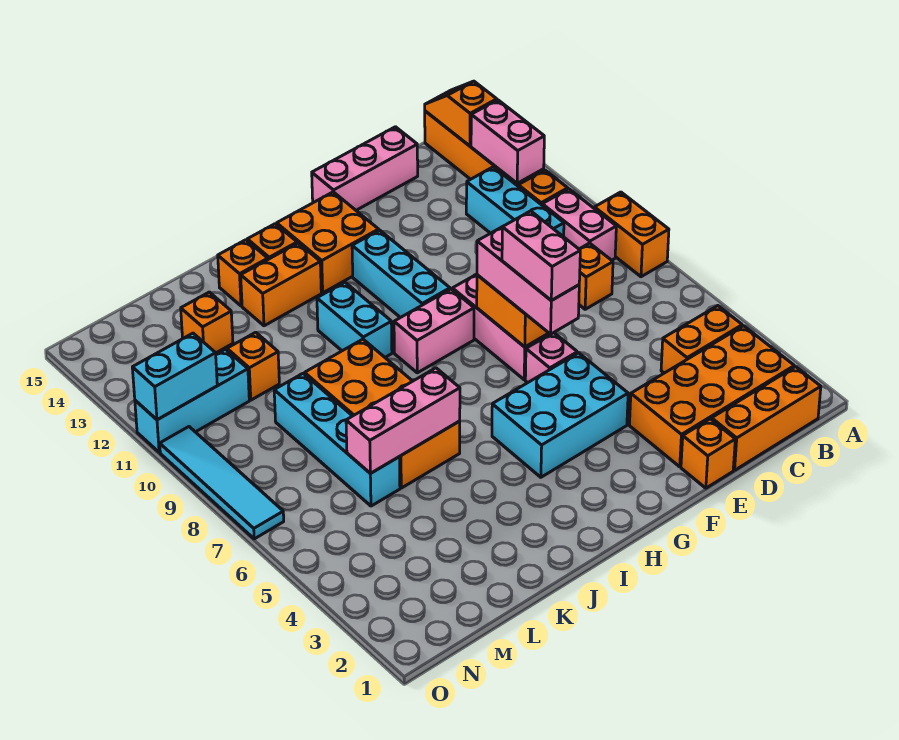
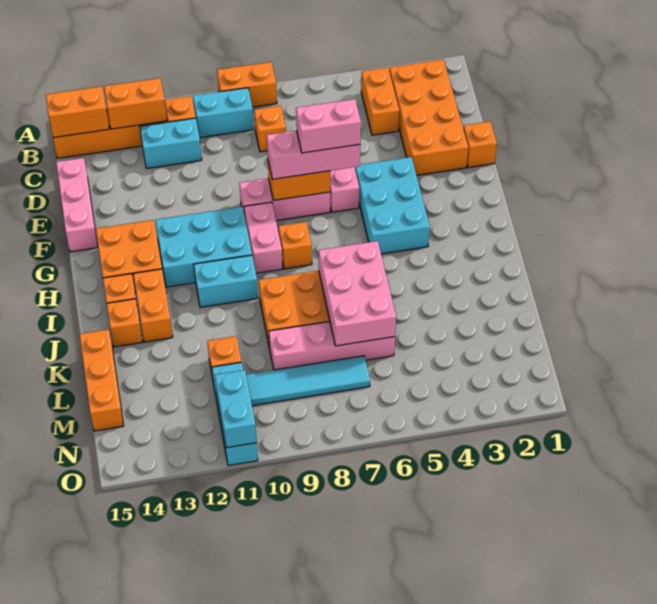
orange 1x3 brick [712,367,821,470] -> orange 1x3 brick moved to [79,329,124,431]
pink 1x2 brick [542,189,616,260] -> cyan 1x2 brick [193,88,254,138]
pink 1x2 brick [471,100,544,183] -> orange 1x2 brick [104,78,167,129]
orange 1x2 slope [425,81,497,146] -> orange 1x2 brick [46,86,109,138]
cyan 1x3 brick [466,167,564,237] -> cyan 1x2 brick [140,118,202,169]
cyan 1x3 brick [352,230,450,318] -> cyan 2x3 brick [155,207,252,287]
pink 1x3 brick [346,368,460,473] -> pink 2x3 brick [319,241,396,346]
cyan 1x4 brick [274,374,400,506] -> pink 1x4 brick [269,321,395,370]
orange 1x1 brick [181,292,233,353] -> orange 1x1 brick moved to [279,222,312,269]
cyan 1x4 tile [160,427,284,539] -> cyan 1x4 tile moved to [246,356,370,406]

